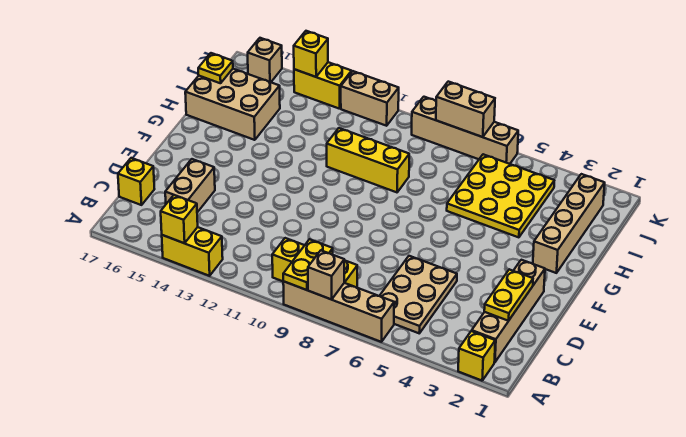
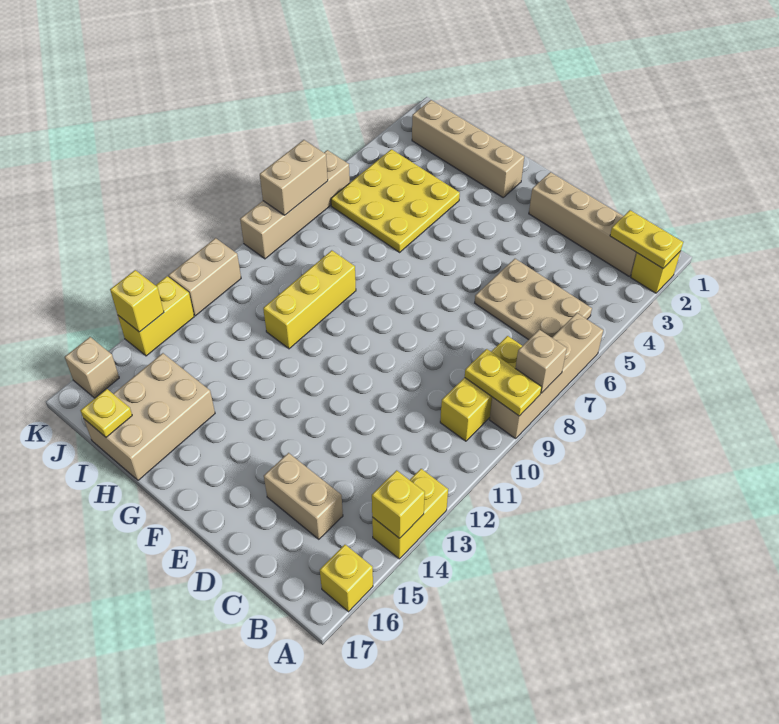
yellow 1x2 plate [484,269,533,321] -> yellow 1x2 plate moved to [610,210,683,268]
yellow 1x1 brick [118,158,154,205] -> yellow 1x1 brick moved to [320,545,373,612]

